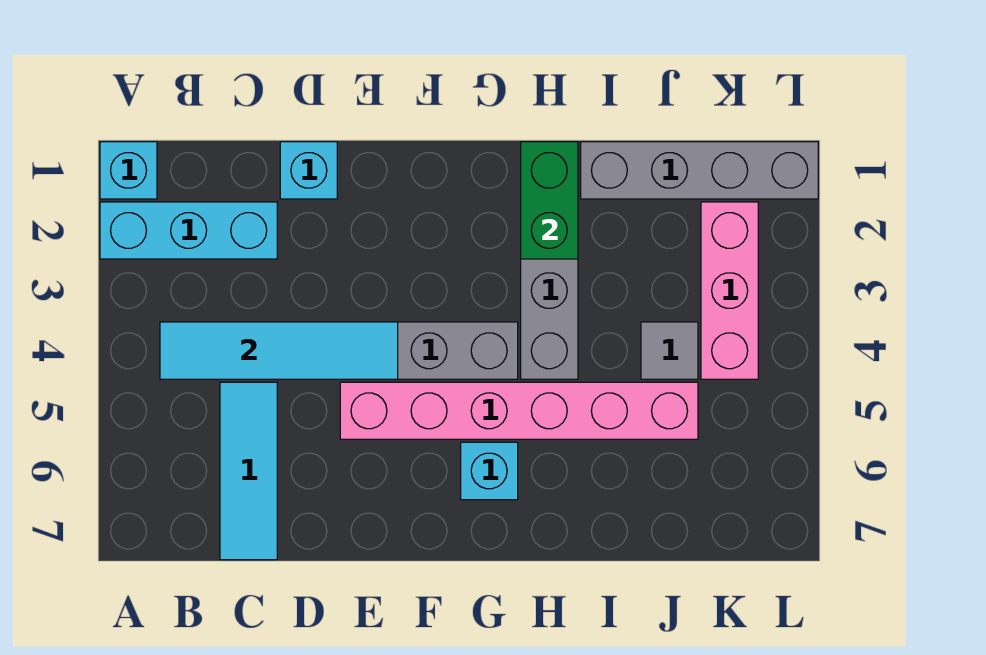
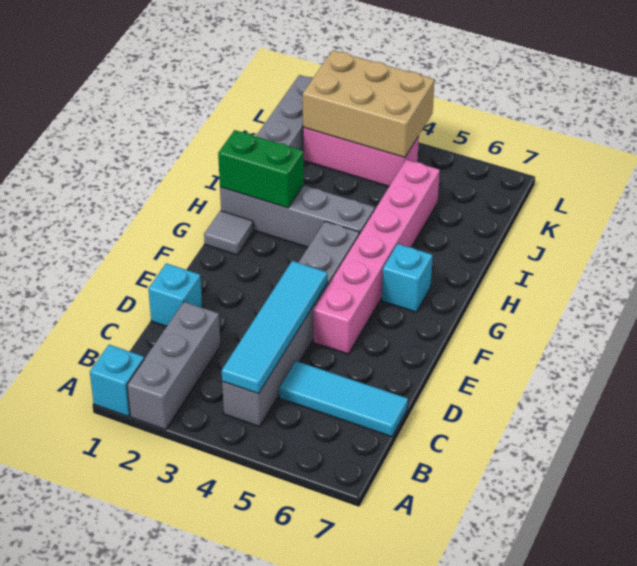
cyan 1x3 brick [100,202,277,259] -> grey 1x3 brick [127,302,220,430]
grey 1x1 tile [641,322,698,379] -> grey 1x1 tile moved to [204,211,253,255]
none -> tan 2x3 brick [303,50,434,158]

